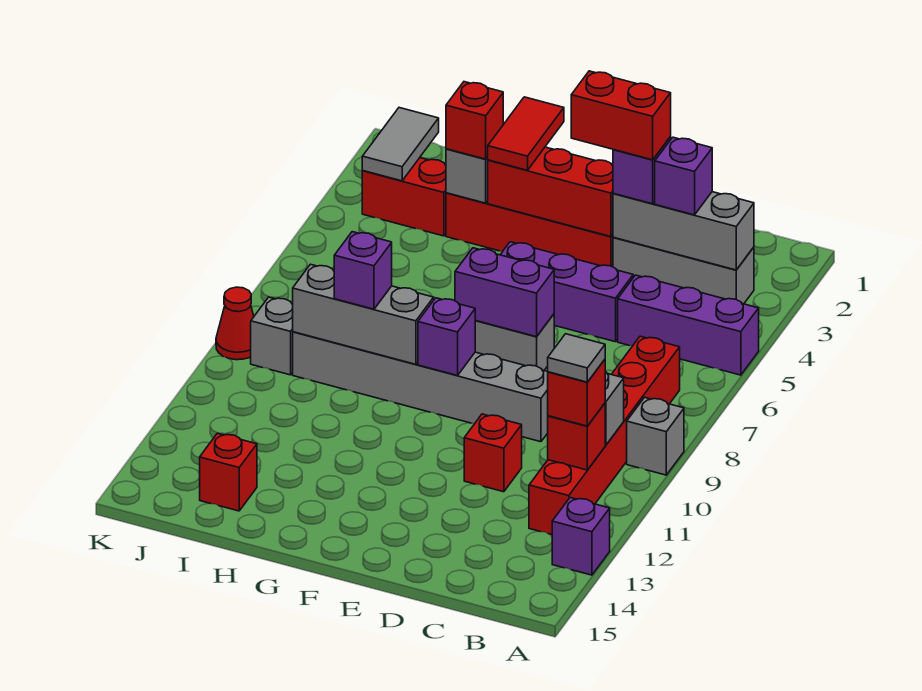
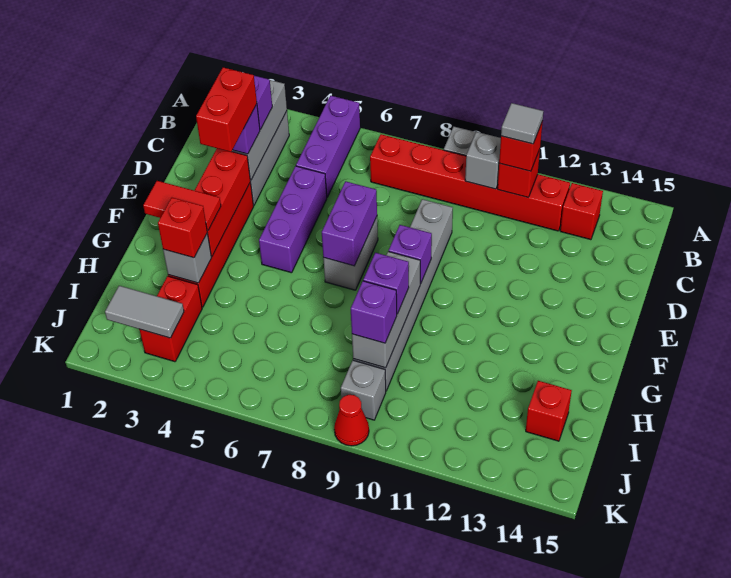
purple 1x1 brick [552,498,610,575] -> purple 1x1 brick moved to [351,281,397,343]
red 1x1 brick [464,414,522,492] -> red 1x1 brick moved to [560,183,603,240]

